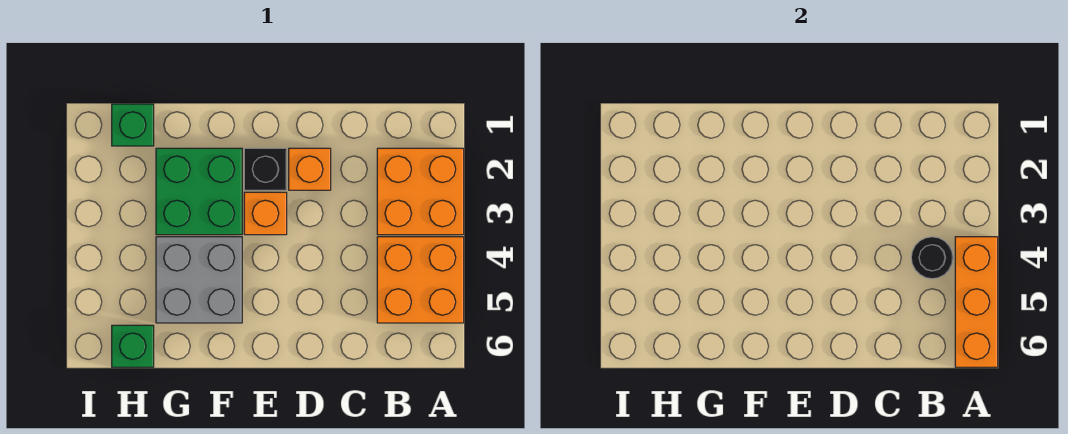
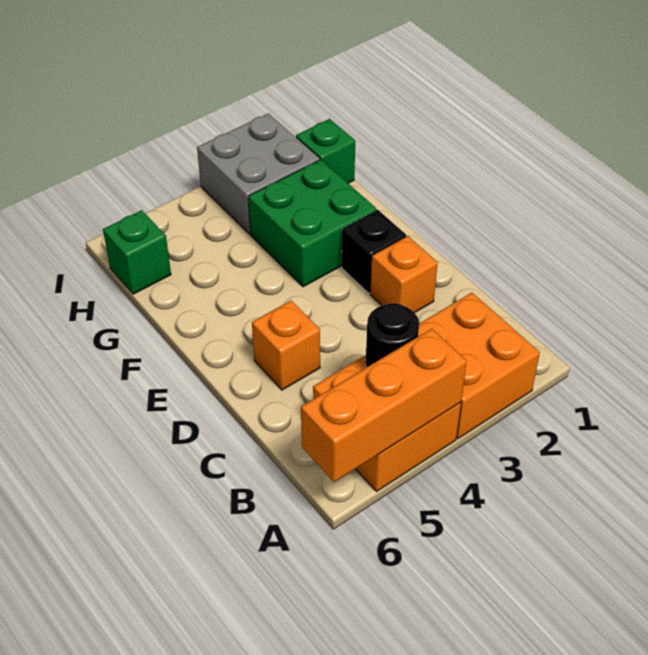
orange 1x1 brick [244,192,287,235] -> orange 1x1 brick moved to [252,301,320,390]
grey 2x2 brick [156,237,242,323] -> grey 2x2 brick moved to [197,113,320,234]

